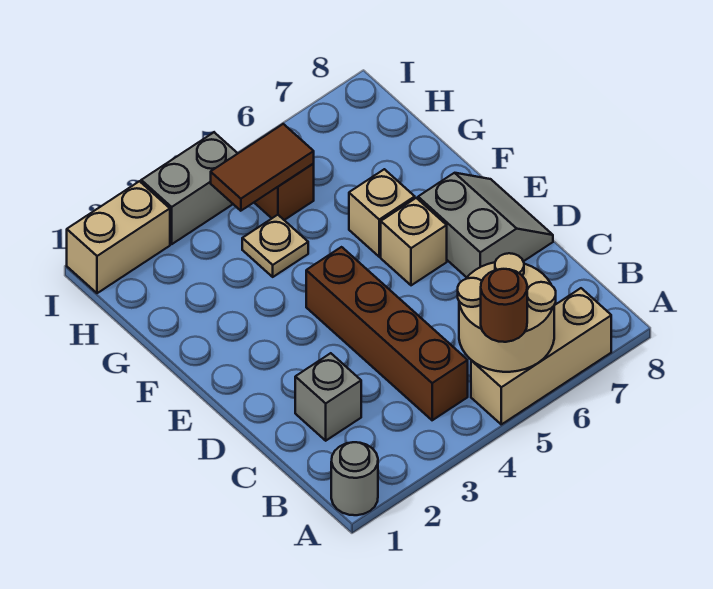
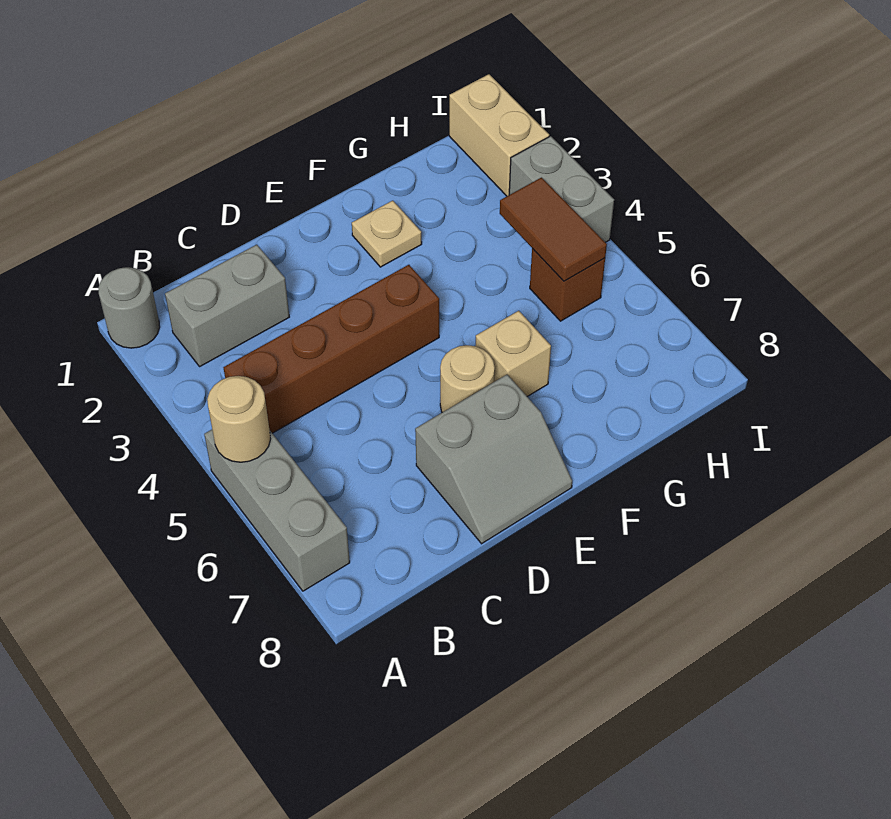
tan 1x3 brick [471,288,611,424] -> grey 1x3 brick [204,430,350,591]
tan 2x2 round brick [458,253,556,372] -> tan 1x1 round brick [207,376,270,462]
brown 1x1 round brick [481,269,527,342] -> none
grey 1x1 brick [295,353,361,441] -> grey 1x2 brick [165,245,289,366]
tan 1x1 brick [381,198,447,285] -> tan 1x1 round brick [440,345,495,412]
tan 1x1 plate [242,215,308,277] -> tan 1x1 plate moved to [352,201,422,267]

